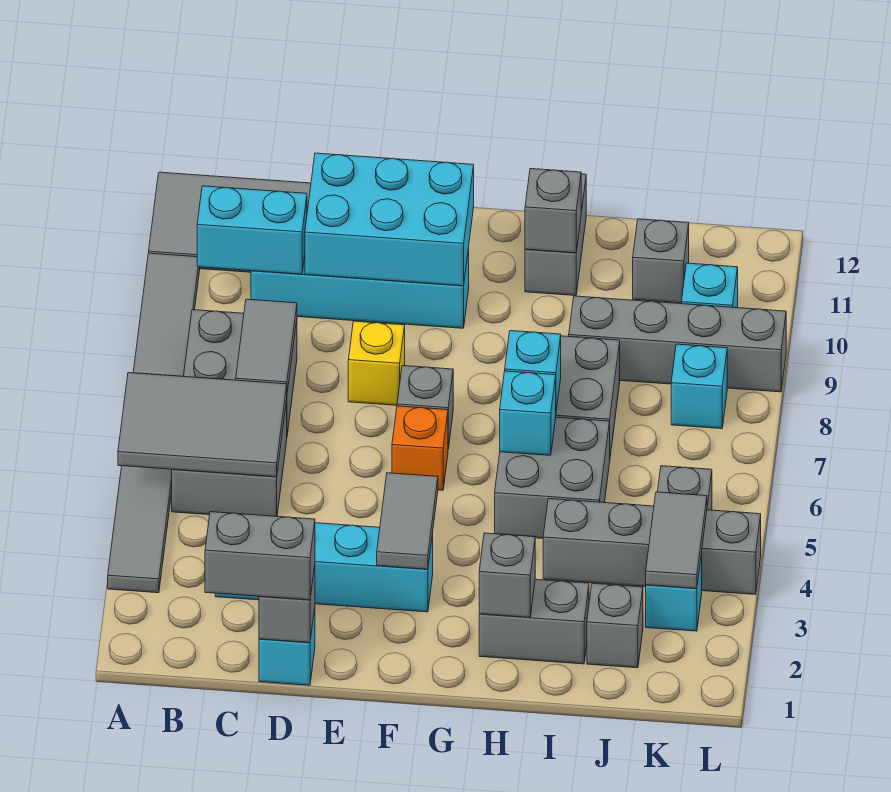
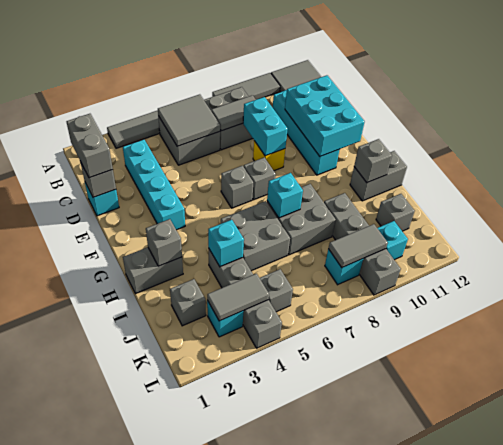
grey 2x3 tile [118,373,287,477] -> grey 2x2 tile [158,94,220,146]
cyan 1x2 brick [197,186,307,274] -> cyan 1x2 brick moved to [243,97,288,156]
grey 1x2 tile [377,473,438,569] -> grey 1x2 tile moved to [328,224,388,267]
orange 1x1 brick [392,406,448,490] -> grey 1x1 brick [221,166,253,208]
grey 1x2 brick [479,579,589,664] -> grey 1x2 brick turned to [123,247,183,294]
cyan 1x1 brick [500,371,556,455] -> cyan 1x1 brick moved to [208,220,244,267]

